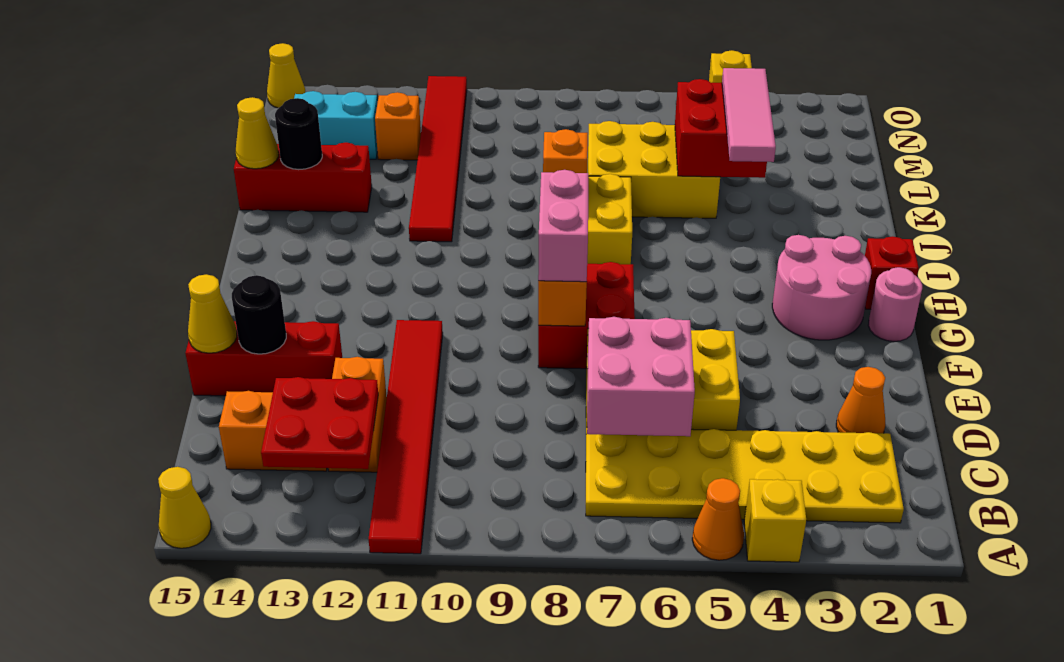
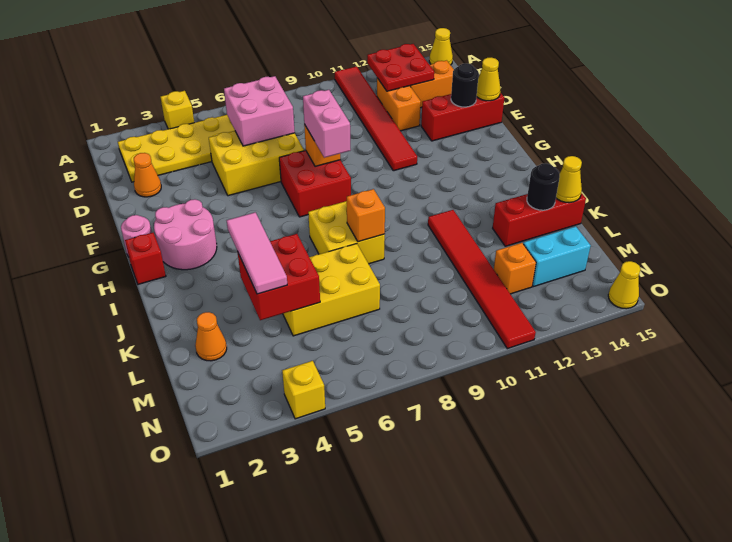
orange 1x1 cone [692,478,744,560] -> orange 1x1 cone moved to [195,312,227,361]

